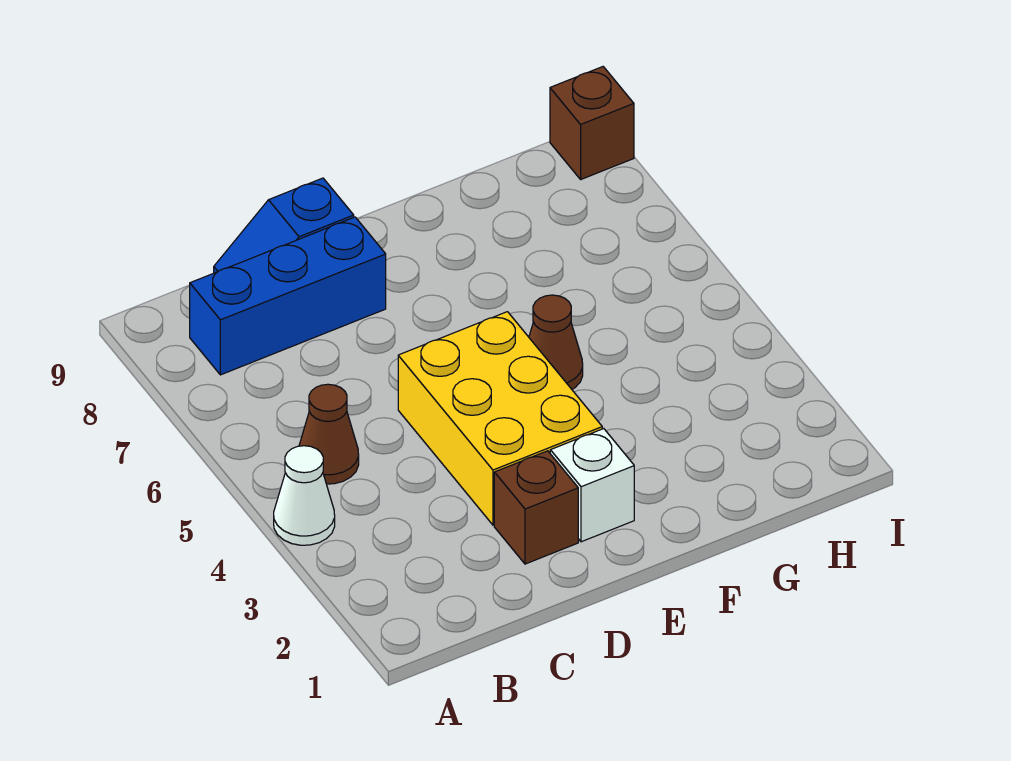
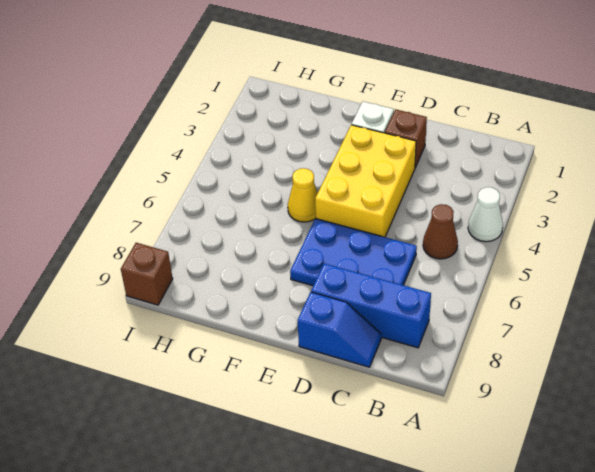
none -> blue 2x3 plate [290,219,417,286]
brown 1x1 cone [529,295,583,389] -> yellow 1x1 cone [288,168,318,222]

